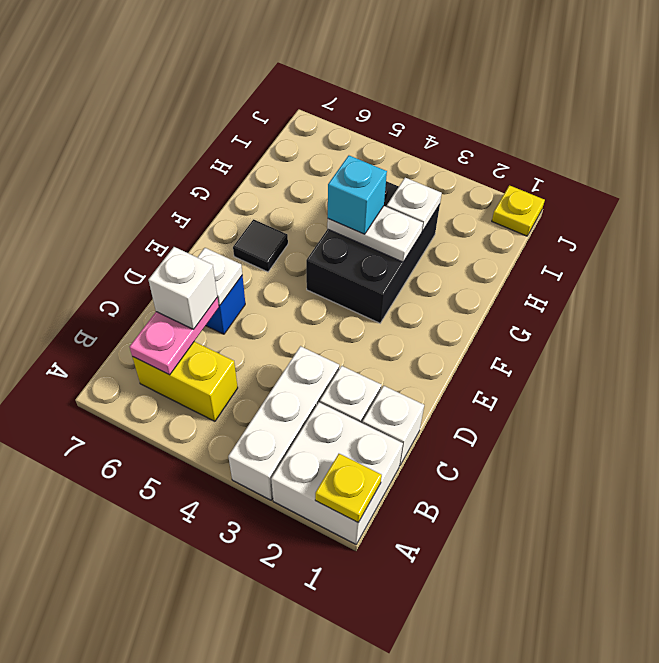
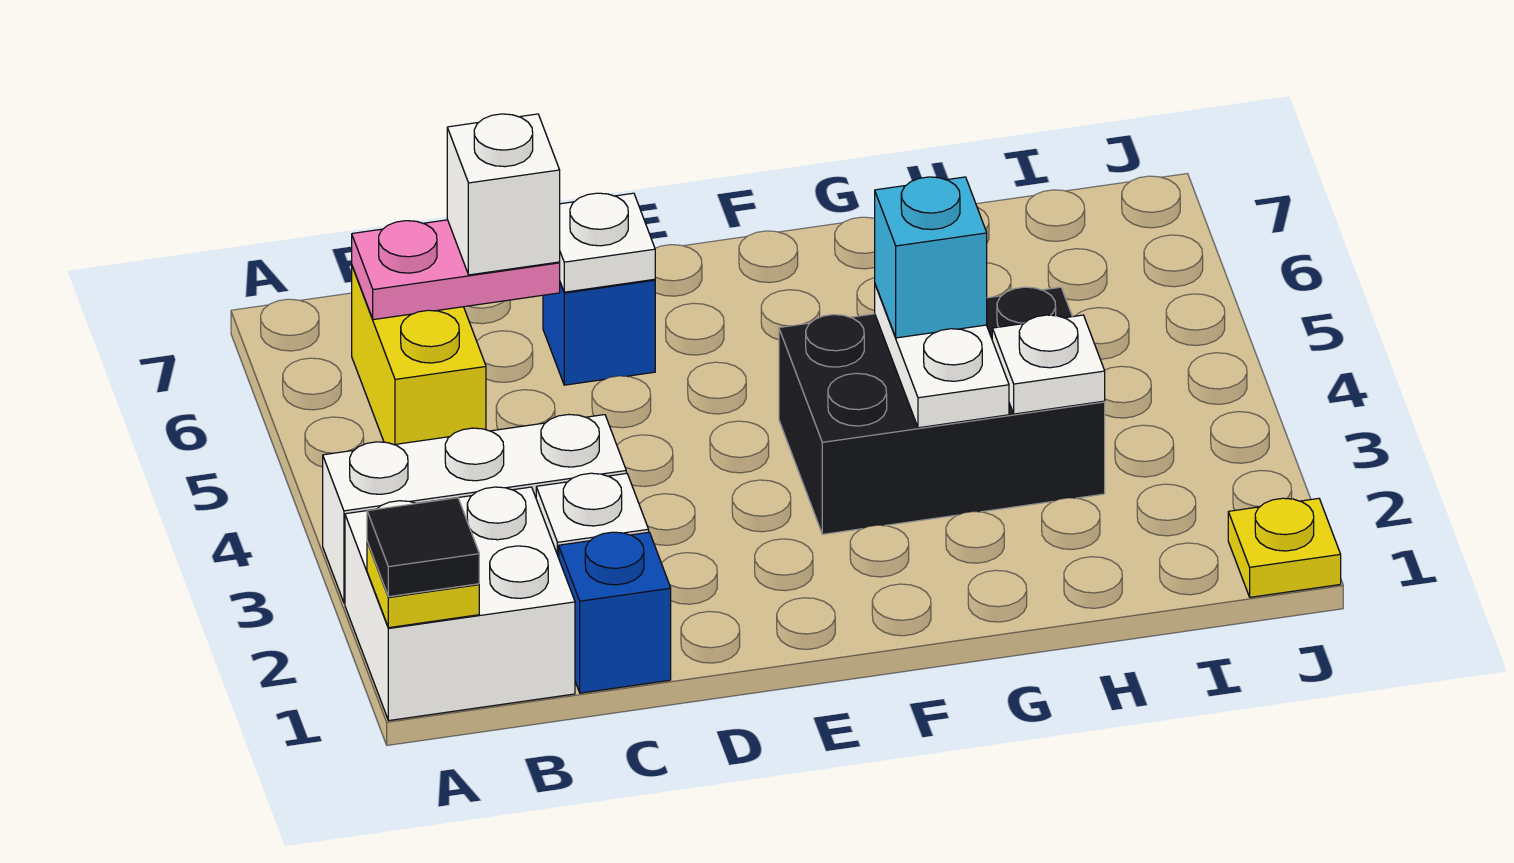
white 1x1 brick [362,386,424,466] -> blue 1x1 brick [559,532,671,693]
black 1x1 tile [233,219,288,272] -> black 1x1 tile moved to [367,498,479,597]

